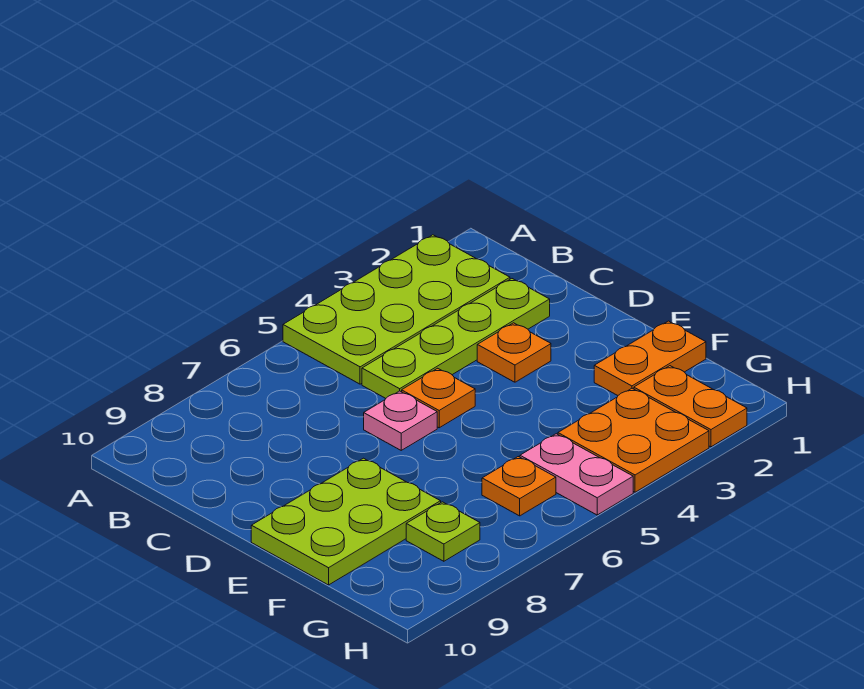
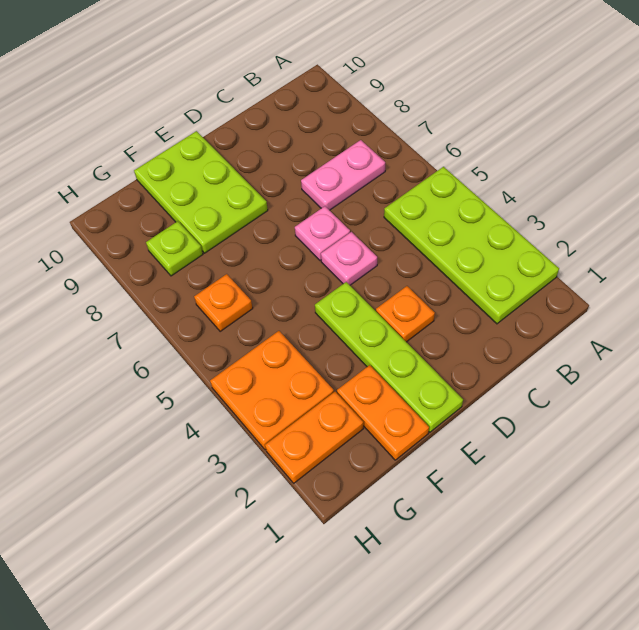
lime 1x4 plate [362,279,550,399] -> lime 1x4 plate moved to [315,282,463,432]
orange 1x1 plate [402,368,475,428] -> pink 1x1 plate [321,232,377,285]
pink 1x2 plate [520,434,633,515] -> pink 1x2 plate moved to [301,140,385,210]

